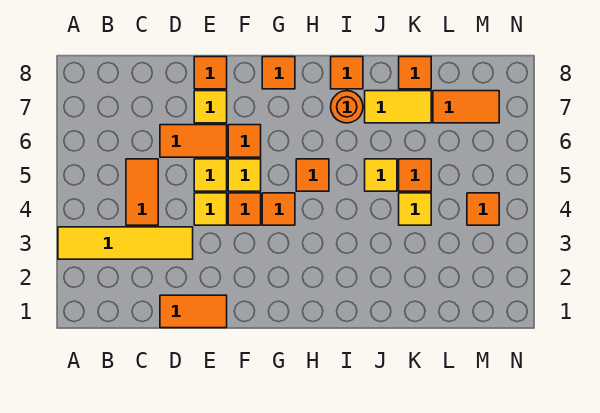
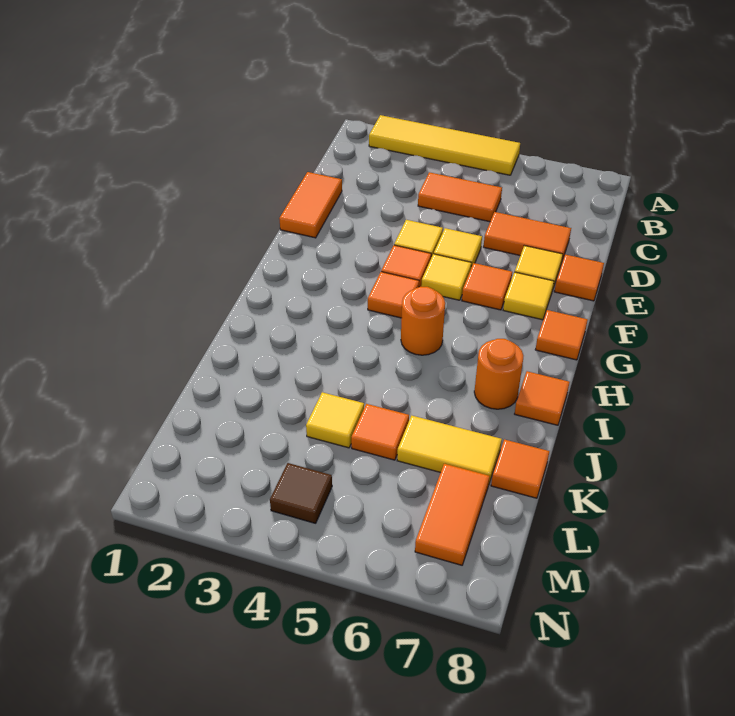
yellow 1x4 tile [58,227,193,259] -> yellow 1x4 tile turned to [369,115,520,175]
orange 1x2 tile [160,125,227,157] -> orange 1x2 tile turned to [484,212,571,264]
orange 1x1 tile [296,159,329,191] -> orange 1x1 round brick [401,287,445,355]
yellow 1x1 tile [365,159,397,191] -> yellow 1x1 tile moved to [503,272,554,320]
yellow 1x2 tile [365,91,431,123] -> yellow 1x2 tile turned to [397,415,502,483]
orange 1x1 tile [467,193,499,225] -> brown 1x1 tile [270,463,332,523]

